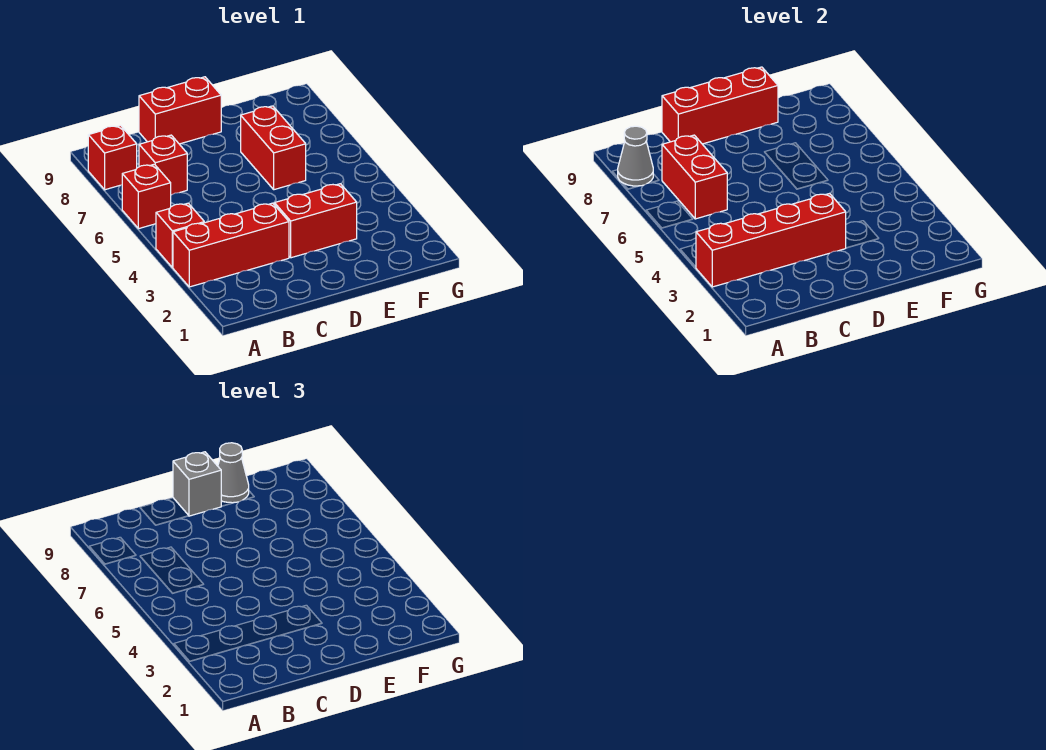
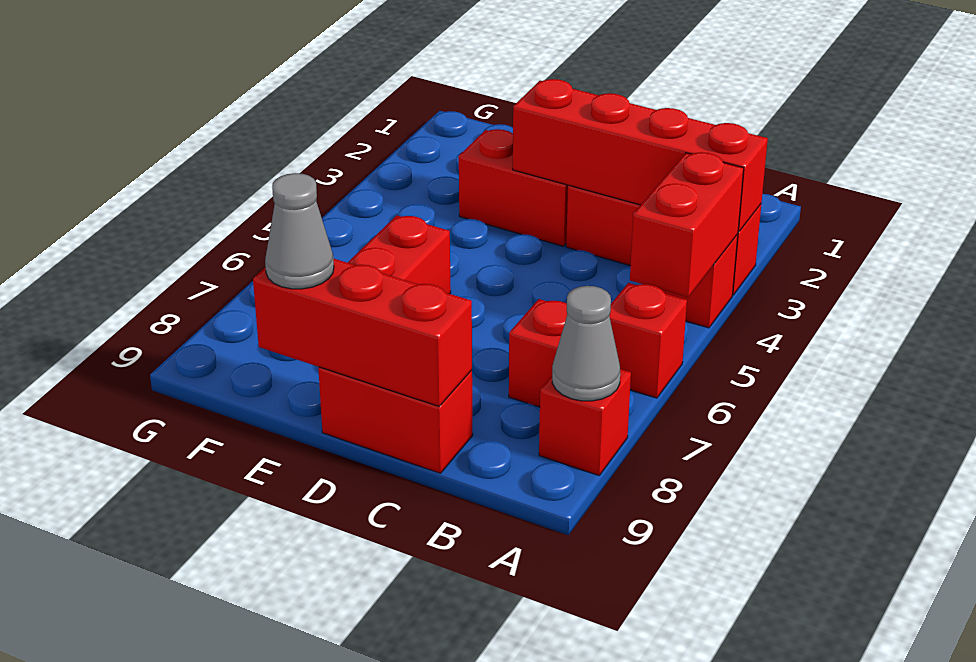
red 1x2 brick [662,135,727,219] -> red 1x2 brick moved to [630,152,744,297]
grey 1x1 brick [173,452,221,516] -> none

